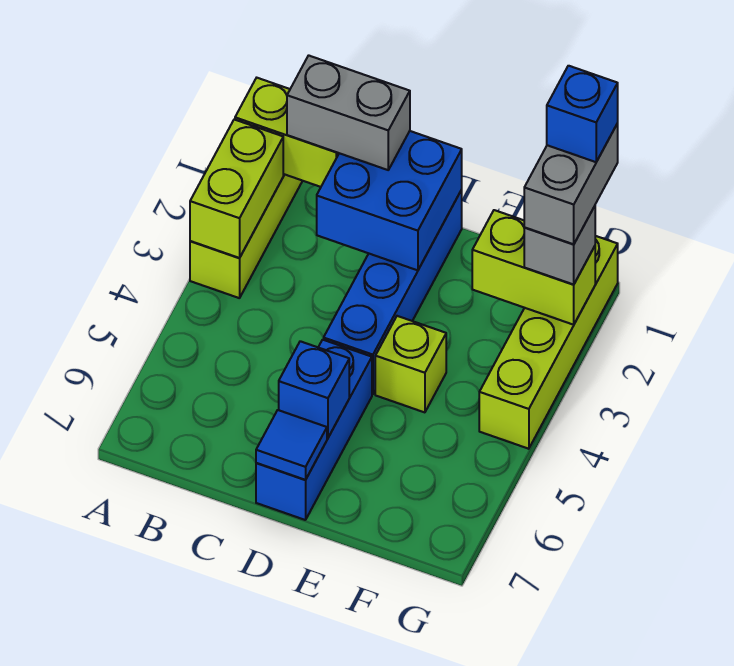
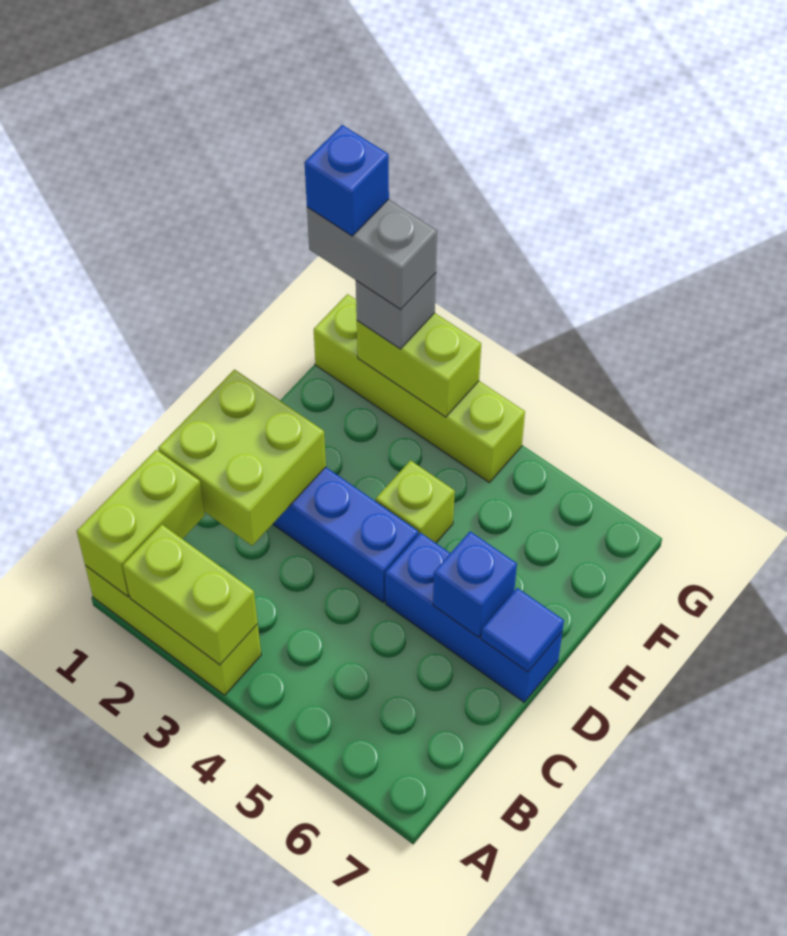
grey 1x2 brick [287,55,410,170] -> none
blue 2x2 brick [317,131,462,270] -> lime 2x2 brick [158,370,326,546]
lime 1x2 brick [472,210,595,325] -> lime 1x2 brick turned to [357,313,481,417]

